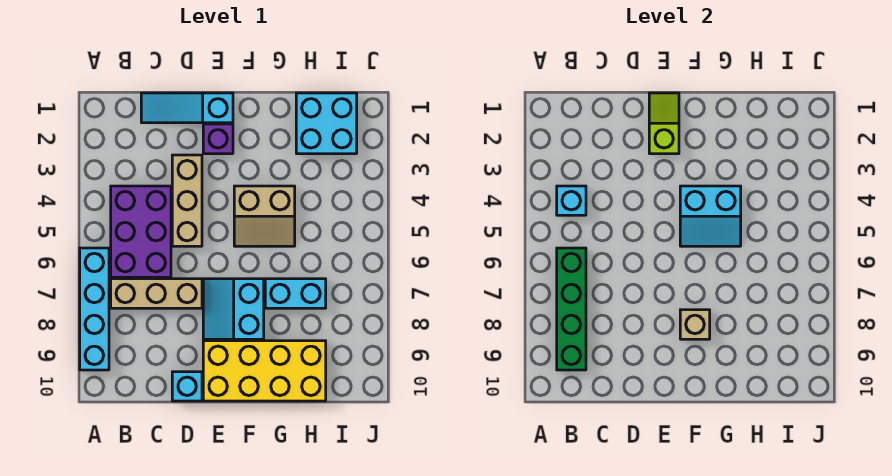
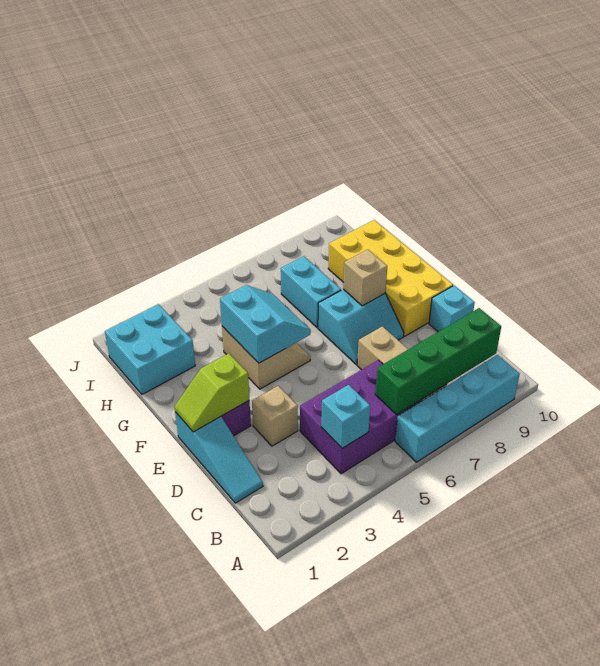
tan 1x3 brick [172,155,202,246] -> tan 1x1 brick [252,386,298,446]

